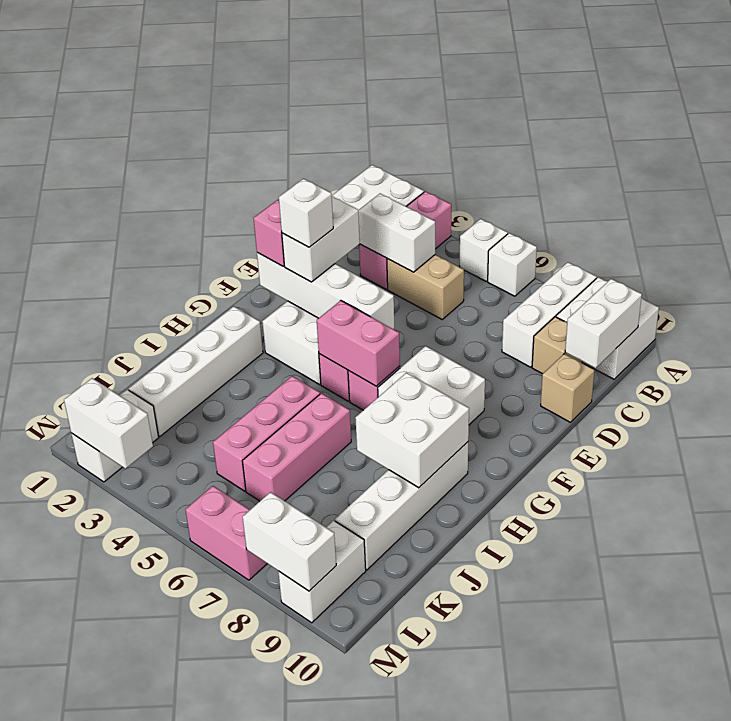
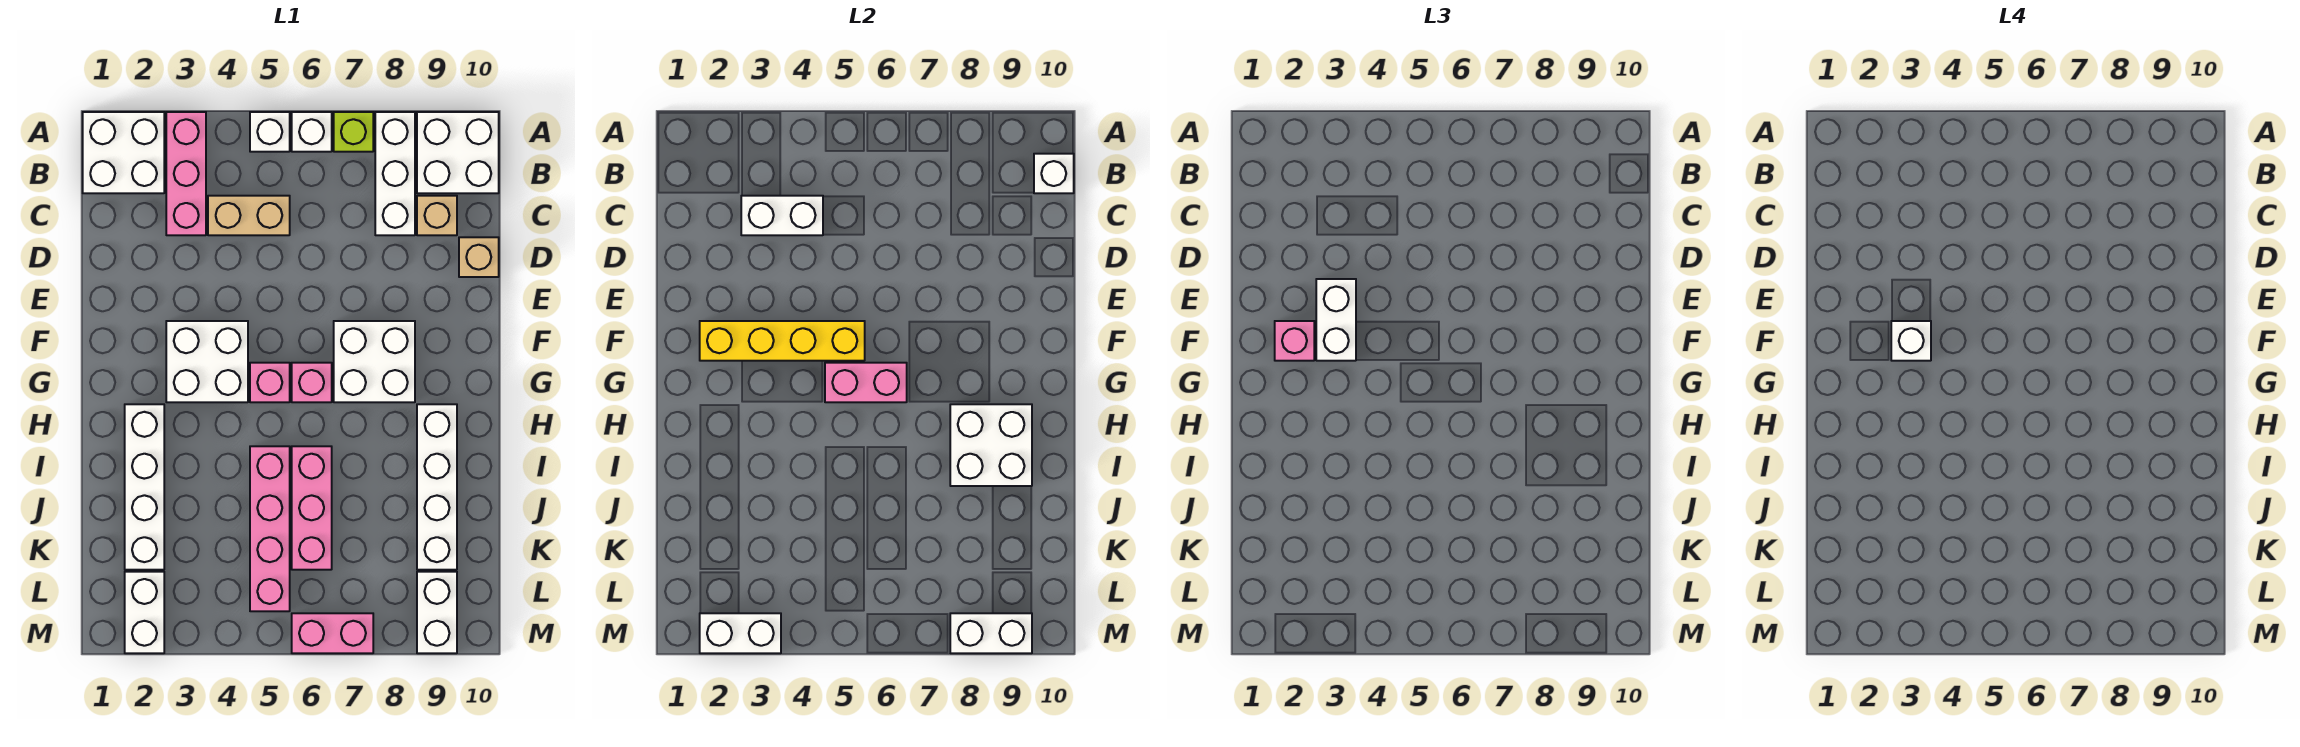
none -> lime 1x1 brick [334,112,373,152]
white 1x2 brick [565,279,642,368] -> white 1x1 brick [1034,154,1074,193]
white 1x4 brick [257,253,394,329] -> yellow 1x4 brick [700,321,865,361]
pink 1x3 brick [213,376,320,491] -> pink 1x4 brick [250,446,290,611]

